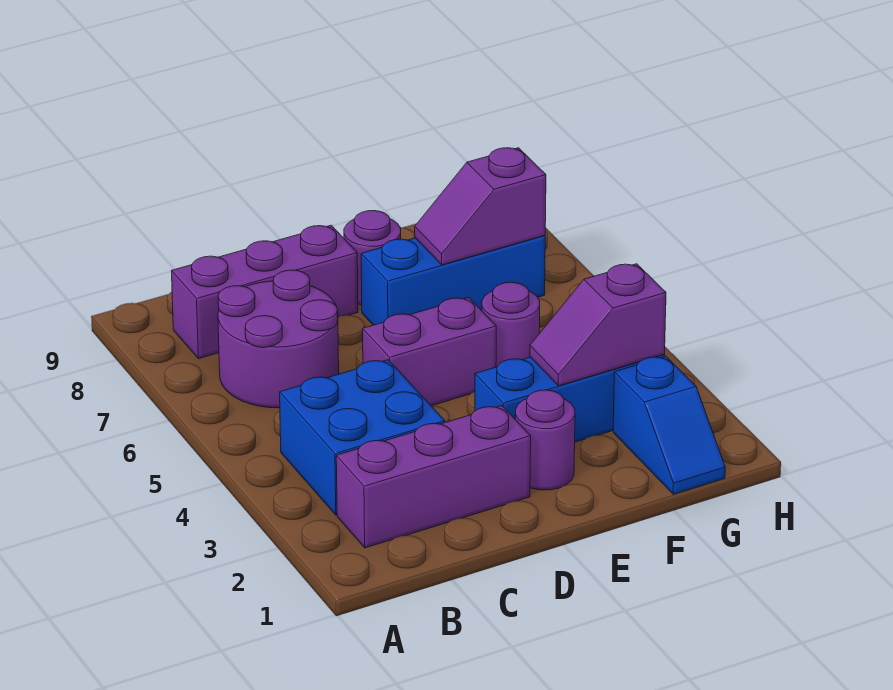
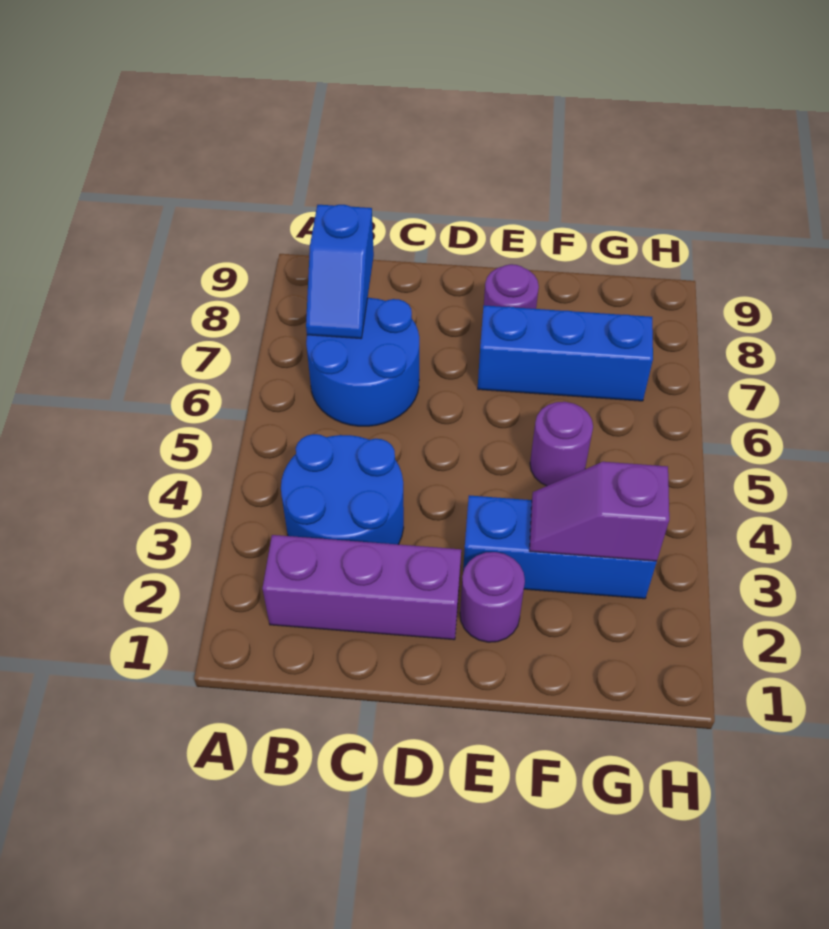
blue 2x2 brick [280,360,445,515] -> blue 2x2 round brick [281,434,404,544]
purple 2x2 round brick [218,270,339,408] -> blue 2x2 round brick [306,298,419,426]
purple 1x3 brick [172,225,358,359] -> none
purple 1x2 brick [363,297,496,406] -> none
purple 1x2 slope [415,148,546,265] -> none
blue 1x2 slope [613,356,725,494] -> blue 1x2 slope moved to [306,205,374,339]

